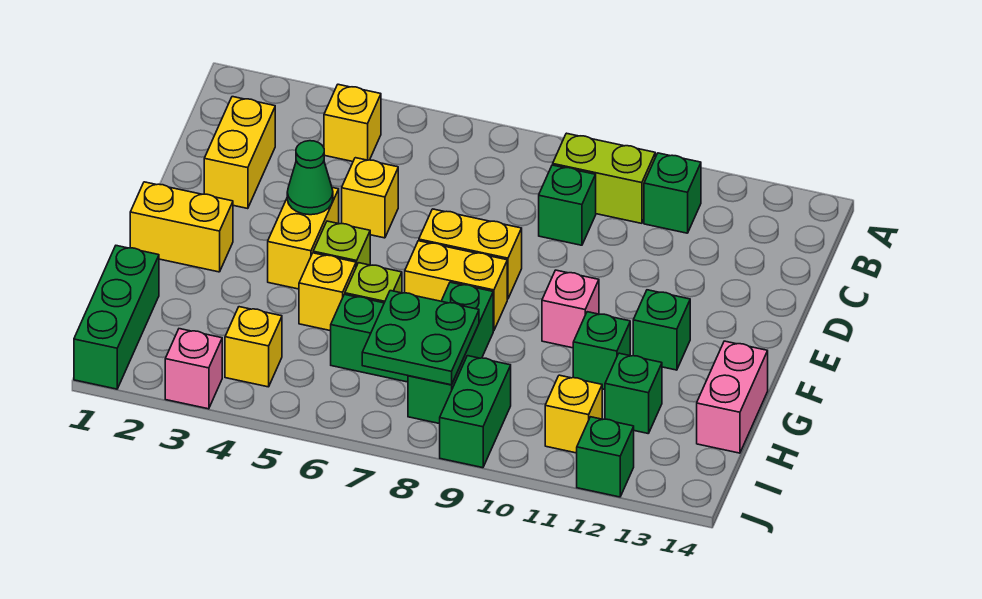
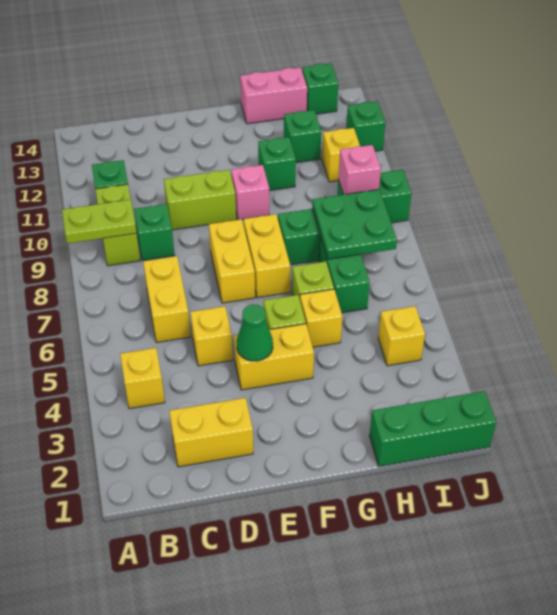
none -> lime 1x2 plate [62,200,136,244]
none -> lime 1x2 brick [164,170,236,230]
yellow 1x2 brick [130,182,233,272] -> yellow 1x2 brick moved to [143,256,191,343]
green 1x1 brick [633,290,690,370] -> green 1x1 brick moved to [302,64,338,114]
pink 1x1 brick [165,329,222,409] -> pink 1x1 brick moved to [338,145,381,195]

